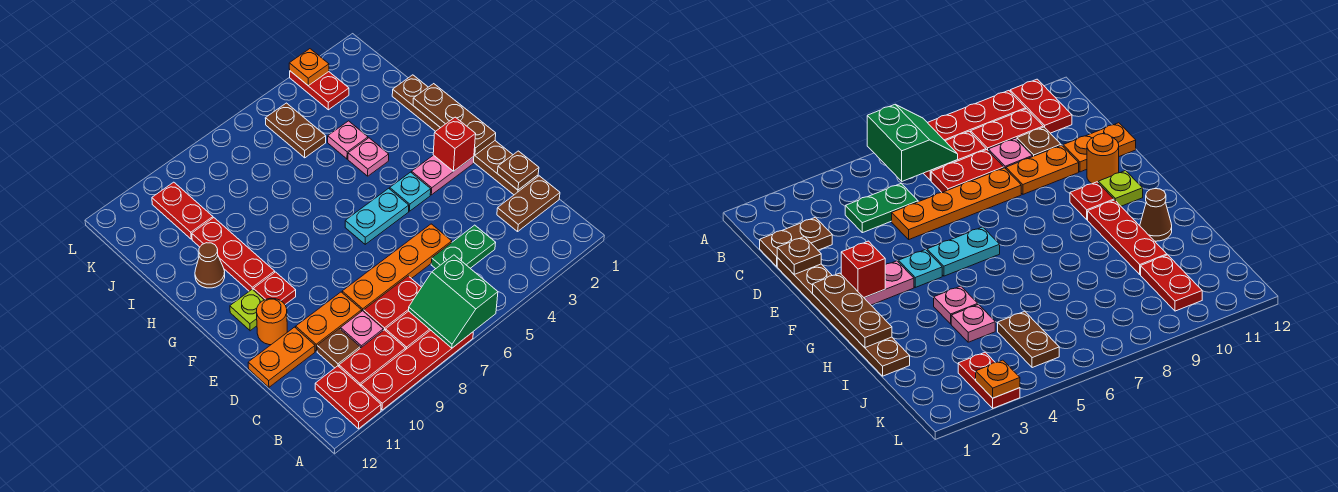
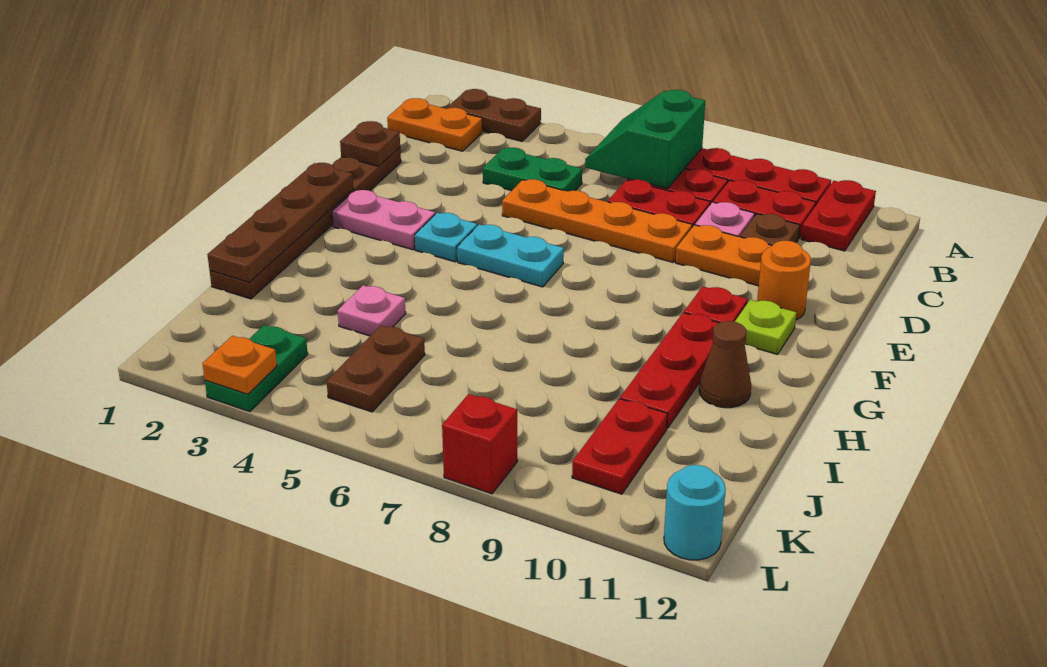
green 2x2 slope [409,255,498,348] -> green 2x2 slope turned to [585,90,705,189]
brown 1x2 plate [497,176,560,231] -> brown 1x2 plate moved to [447,89,541,141]
orange 1x2 plate [248,327,315,387] -> orange 1x2 plate moved to [387,98,482,151]
brown 1x3 plate [413,84,496,155] -> brown 1x4 plate [207,163,353,282]
red 1x1 brick [433,117,476,171] -> red 1x1 brick moved to [442,394,517,494]
pink 1x1 plate [348,138,389,176] -> none
red 1x2 plate [290,71,349,110] -> green 1x2 plate [205,325,308,412]
none -> cyan 1x1 round brick [664,465,726,560]

